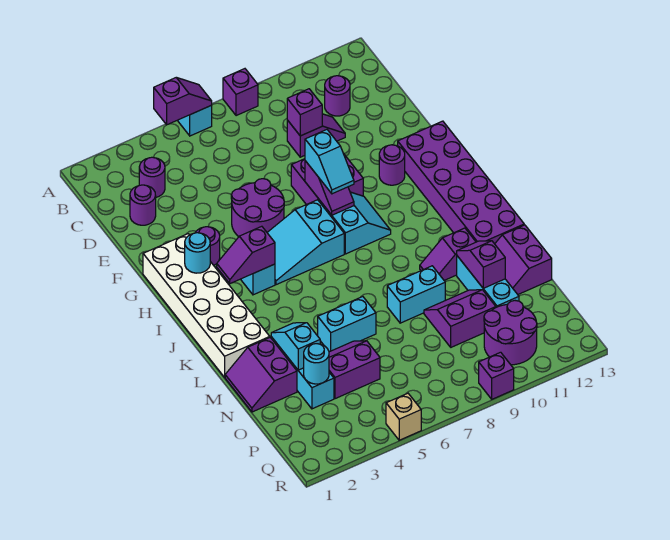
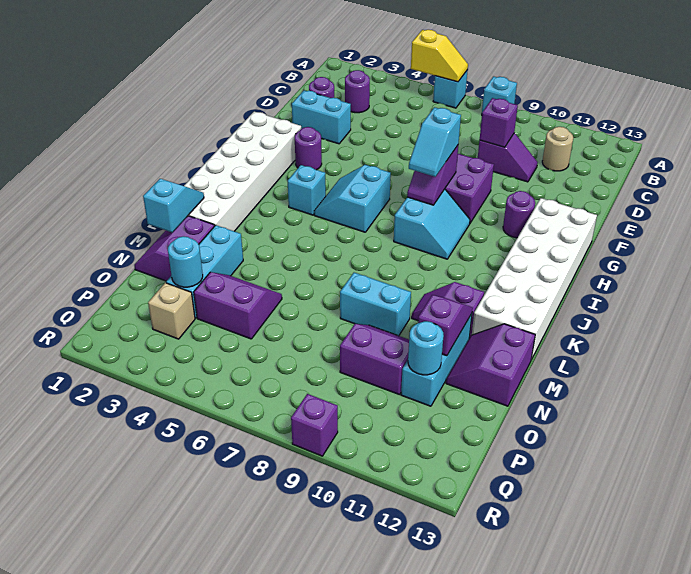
purple 1x2 slope [154,78,212,125] -> yellow 1x2 slope [411,30,468,82]
purple 1x1 brick [223,69,258,116] -> cyan 1x1 brick [482,76,517,112]
purple 1x1 round brick [325,76,350,116] -> tan 1x1 round brick [542,127,573,171]
purple 2x2 round brick [231,179,284,236] -> none
purple 2x6 brick [398,121,524,244] -> white 2x6 brick [472,198,597,360]
cyan 1x1 round brick [185,233,210,273] -> cyan 1x1 round brick moved to [408,321,444,375]
cyan 2x3 slope [267,200,344,285] -> cyan 2x2 slope [314,165,391,232]
purple 1x2 slope [217,226,275,284] -> none
cyan 1x2 slope [271,323,320,370] -> cyan 1x2 slope moved to [143,179,204,232]
cyan 1x2 brick [318,297,376,352] -> cyan 1x2 brick moved to [292,90,351,144]
purple 2x2 round brick [484,301,537,365] -> none
tan 1x1 brick [386,393,421,440] -> tan 1x1 brick moved to [148,283,195,339]

